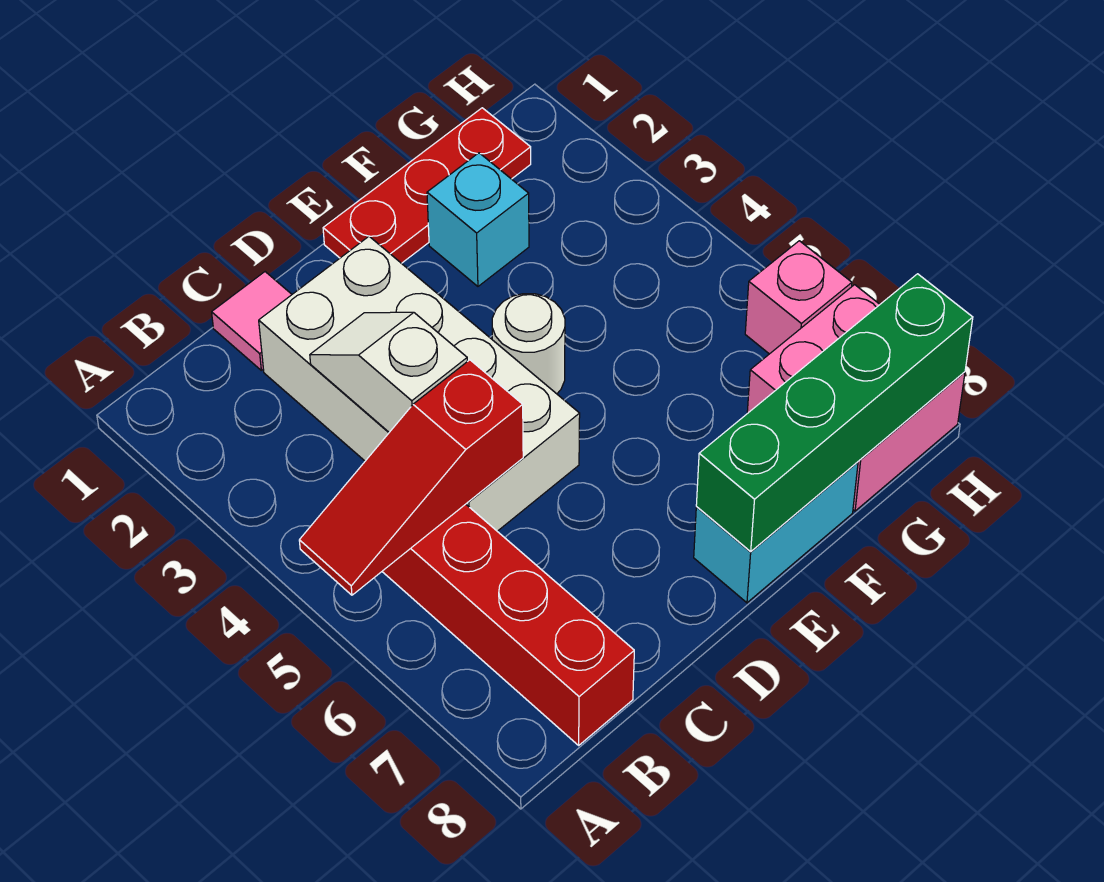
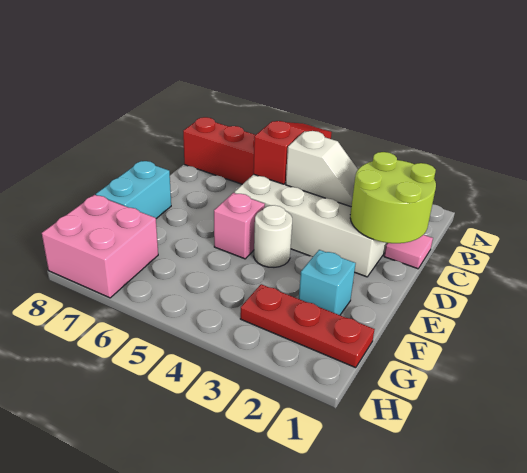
none -> lime 2x2 round brick [350,152,436,243]
red 1x3 plate [323,108,531,263] -> red 1x3 plate turned to [240,284,375,368]
green 1x4 brick [696,274,973,551] -> none
pink 1x1 brick [745,241,852,354] -> pink 1x1 brick moved to [214,193,265,259]

